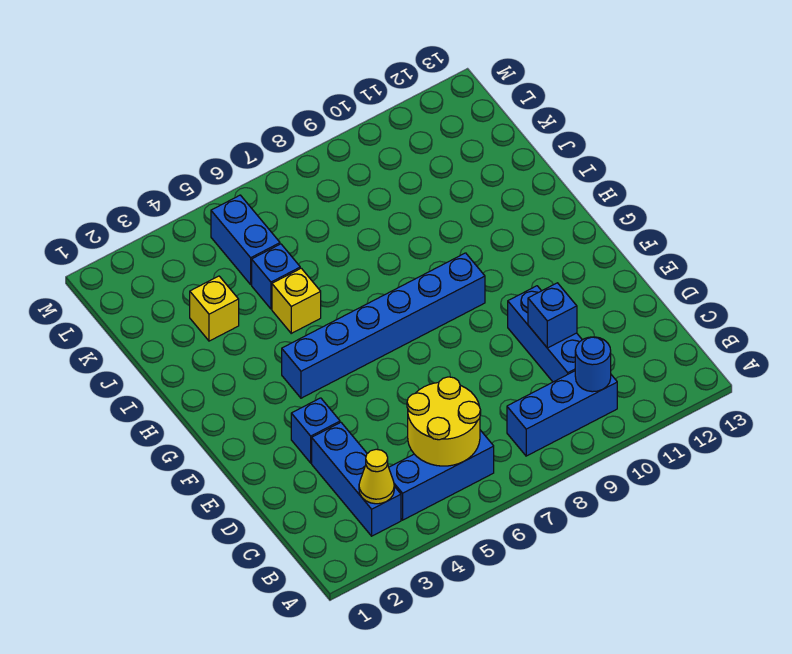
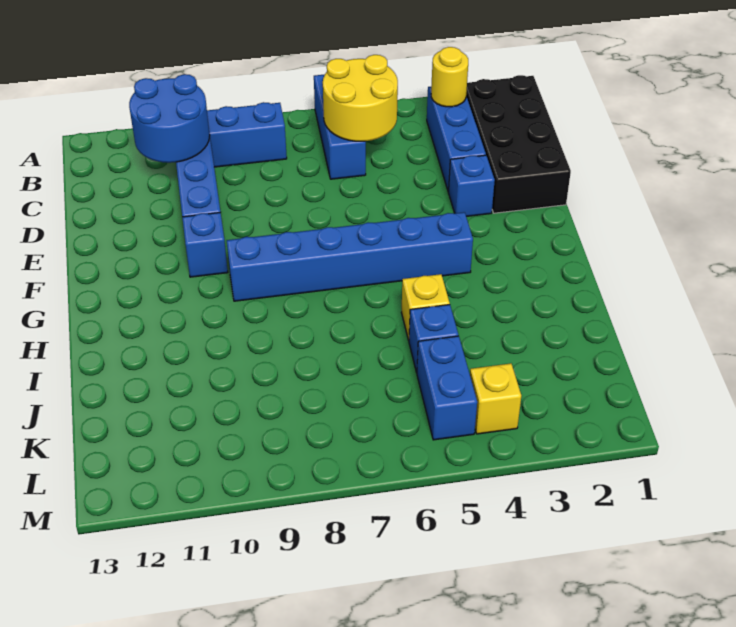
none -> black 2x4 brick [466,75,571,213]
yellow 1x1 cone [359,449,394,504] -> yellow 1x1 round brick [431,47,468,107]
blue 1x3 brick [389,430,494,520] -> blue 1x3 brick turned to [314,75,366,179]
blue 1x1 round brick [575,337,611,392] -> blue 2x2 round brick [129,74,209,163]
blue 1x1 brick [528,283,577,348] -> blue 1x1 brick moved to [182,212,228,277]
yellow 1x1 brick [190,276,239,341] -> yellow 1x1 brick moved to [470,363,521,434]

